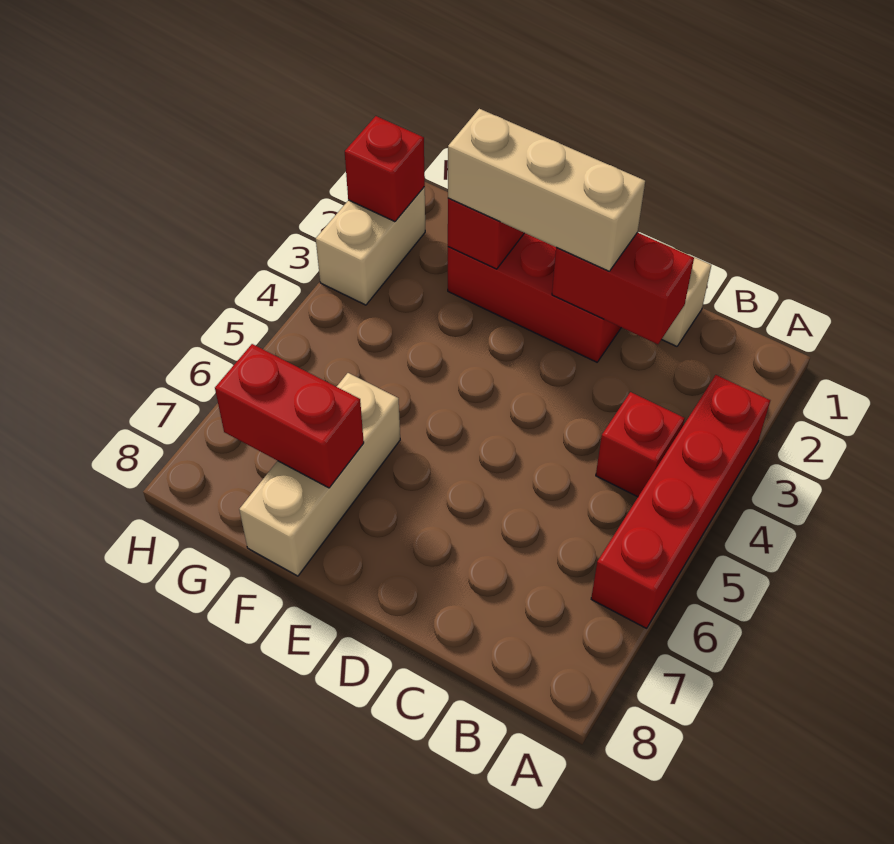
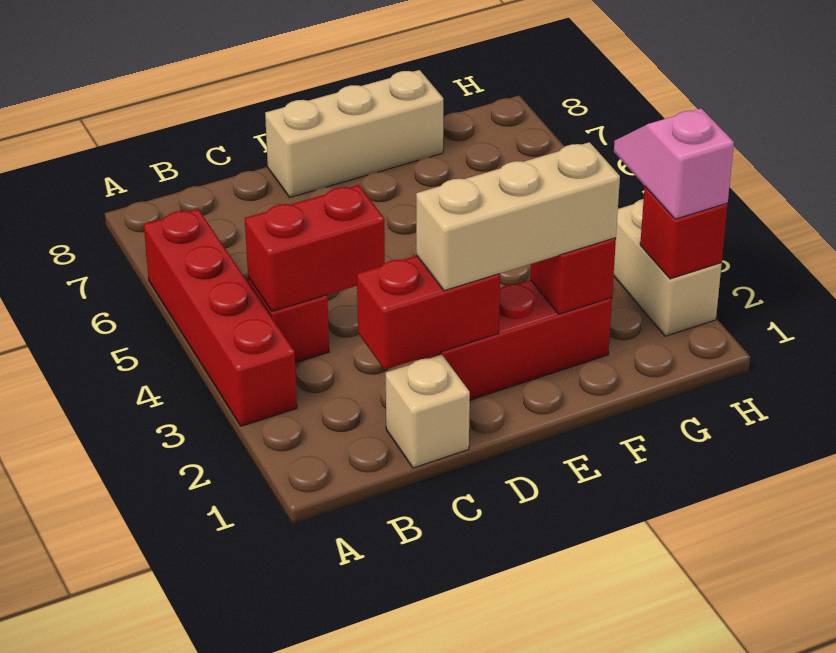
tan 1x3 brick [239,373,400,576] -> tan 1x3 brick turned to [265,70,443,197]
red 1x2 brick [215,344,364,488] -> red 1x2 brick moved to [245,185,385,312]
none -> pink 1x2 slope [614,108,734,219]

